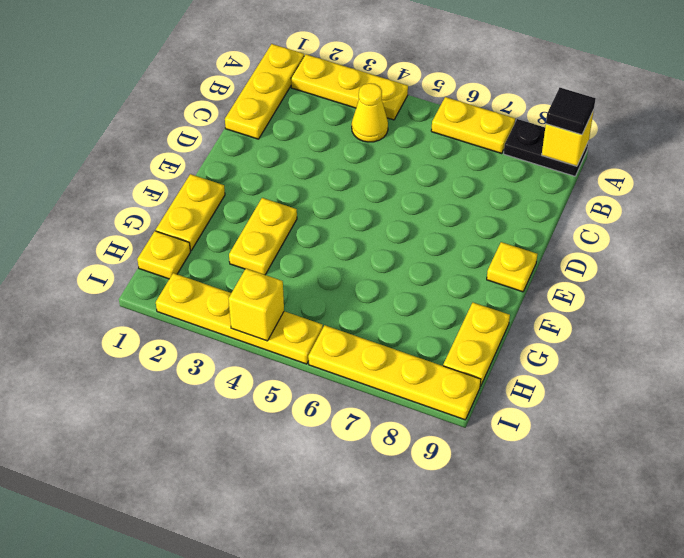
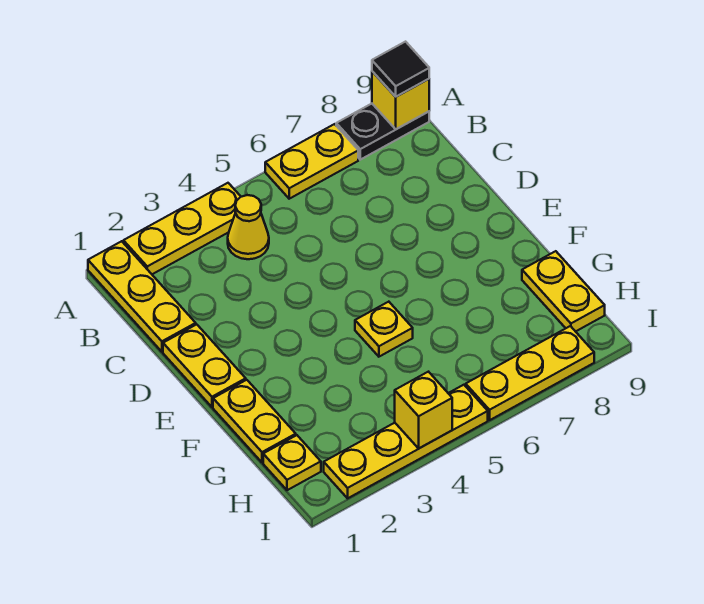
yellow 1x1 plate [487,242,537,292] -> yellow 1x1 plate moved to [355,302,413,357]
yellow 1x2 plate [229,198,297,275] -> yellow 1x2 plate moved to [163,324,246,407]
yellow 1x4 plate [308,325,481,420] -> yellow 1x3 plate [466,326,594,420]

